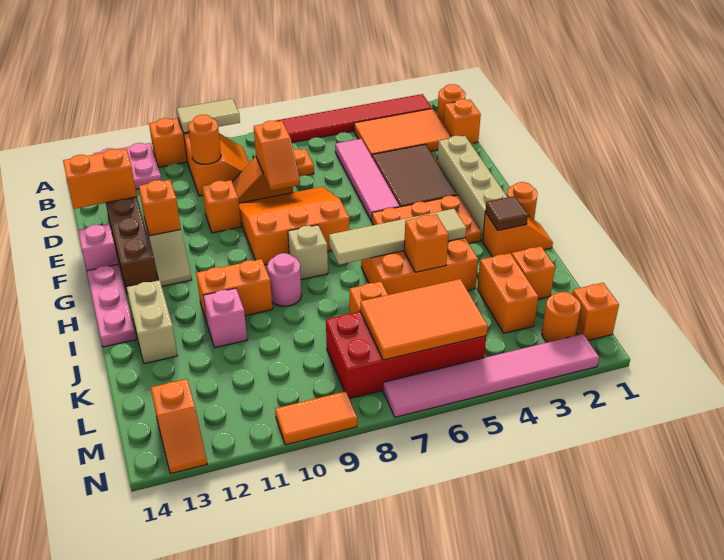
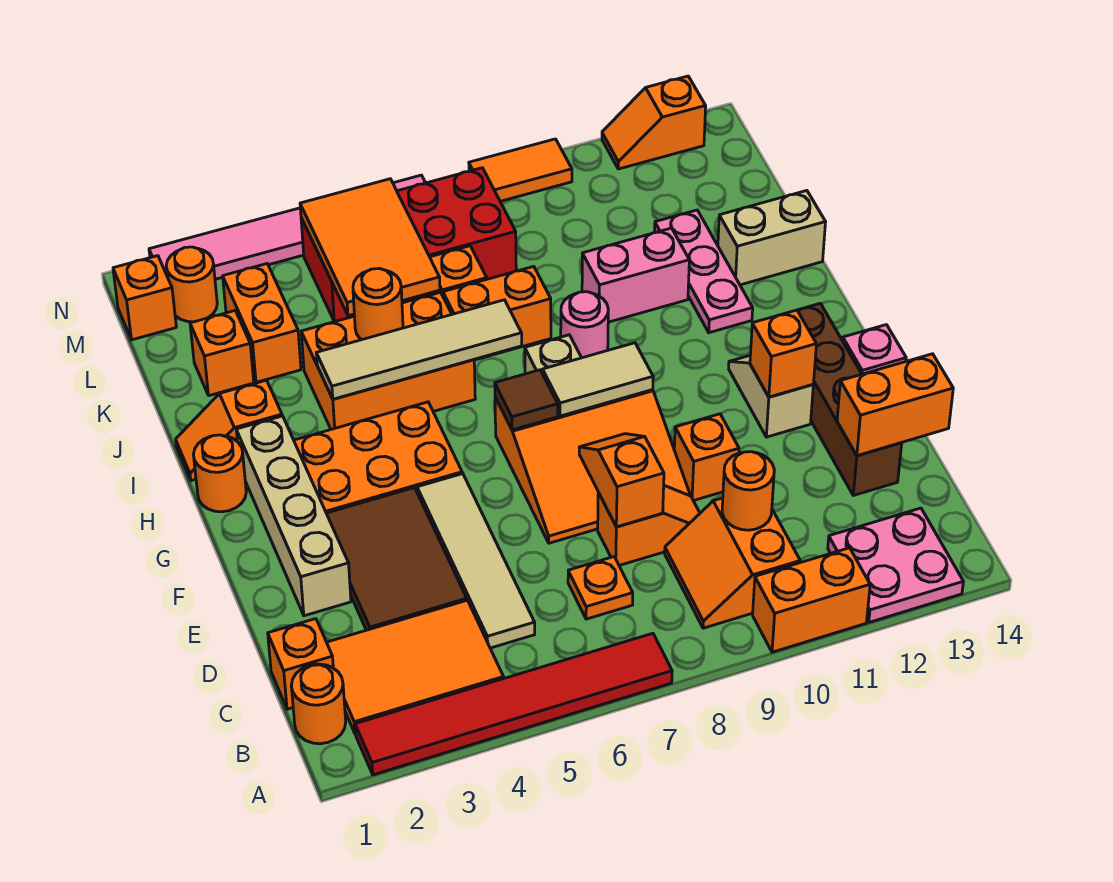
tan 1x2 tile [177,99,240,133] -> tan 1x2 tile moved to [543,343,653,416]
pink 1x4 tile [335,139,400,221] -> tan 1x4 tile [417,474,535,648]
pink 1x3 plate [87,264,136,347] -> pink 1x3 plate moved to [655,210,753,333]
brown 1x1 tile [485,196,528,231] -> brown 1x1 tile moved to [495,370,558,430]
orange 1x2 brick [196,259,272,322] -> orange 1x2 brick moved to [443,266,551,360]
tan 1x2 brick [127,280,178,364] -> tan 1x2 brick turned to [718,191,826,285]
orange 1x1 brick [404,214,448,272] -> orange 1x1 round brick [353,268,403,340]
pink 1x1 brick [203,288,247,348] -> pink 1x2 brick [582,228,689,322]
orange 2x3 tile [360,279,488,360] -> orange 2x3 tile turned to [300,179,440,316]
orange 1x2 slope [151,379,207,474] -> orange 1x2 slope turned to [602,76,706,169]

